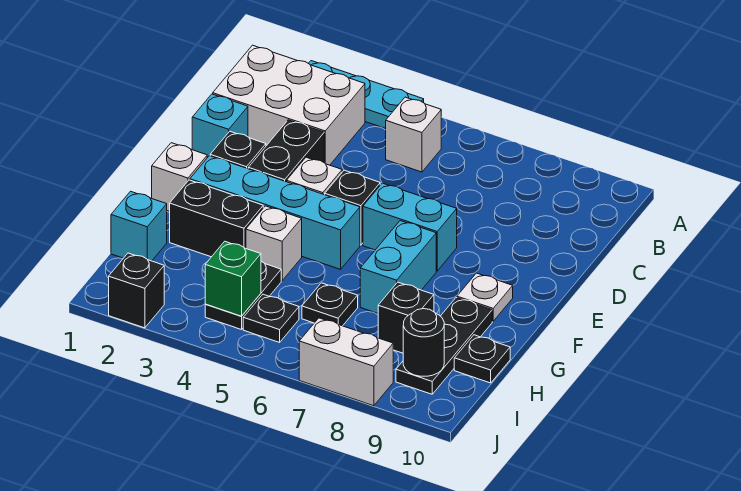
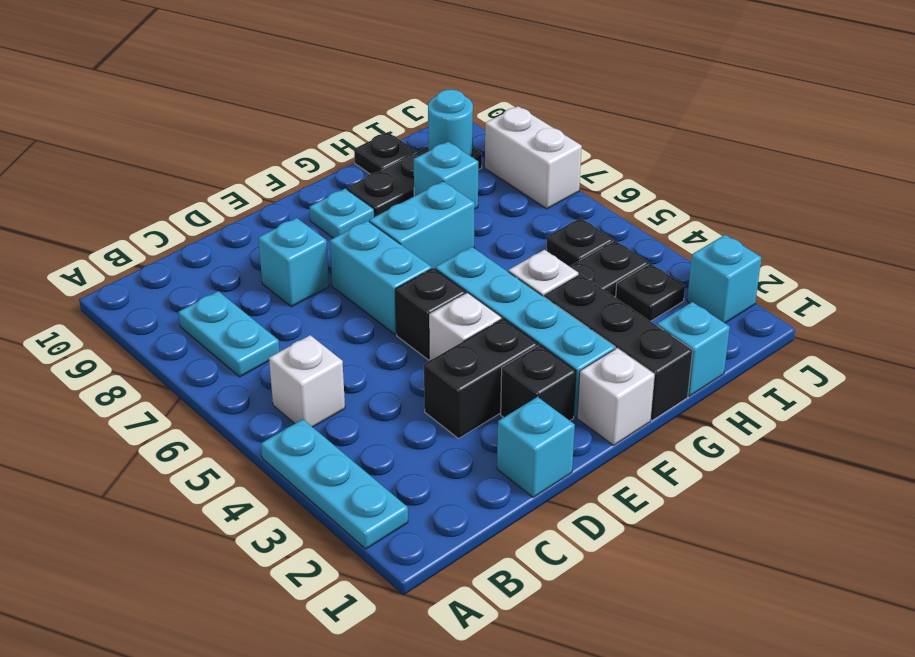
white 2x3 brick [213,45,365,165] -> none
none -> cyan 1x2 plate [178,291,279,377]
none -> cyan 1x1 brick [258,218,329,307]
white 1x1 plate [457,273,513,321] -> cyan 1x1 plate [310,189,374,238]
black 1x2 brick [170,180,263,257] -> black 1x3 brick [544,274,693,420]
black 1x1 plate [302,283,358,326] -> black 1x1 plate moved to [616,264,685,321]
black 1x1 brick [378,282,434,353] -> cyan 1x1 brick [414,142,478,209]
green 1x1 brick [205,241,261,316] -> none
black 1x1 round brick [403,309,444,376] -> cyan 1x1 round brick [428,89,473,156]
black 1x1 brick [109,253,164,328] -> cyan 1x1 brick [687,235,761,323]

